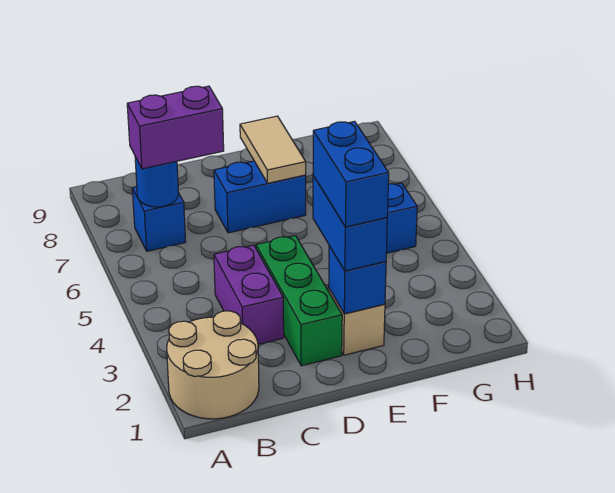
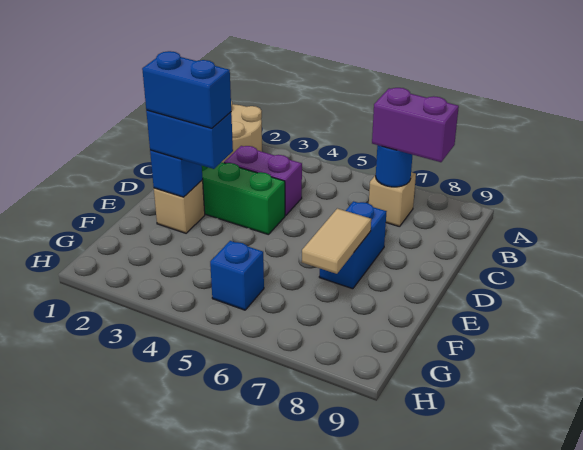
blue 1x1 brick [132,187,186,251] -> tan 1x1 brick [369,172,416,227]
purple 1x2 brick [127,86,224,169] -> purple 1x2 brick turned to [372,88,459,162]
tan 1x2 tile [240,116,306,183] -> tan 1x2 tile turned to [302,208,371,274]

